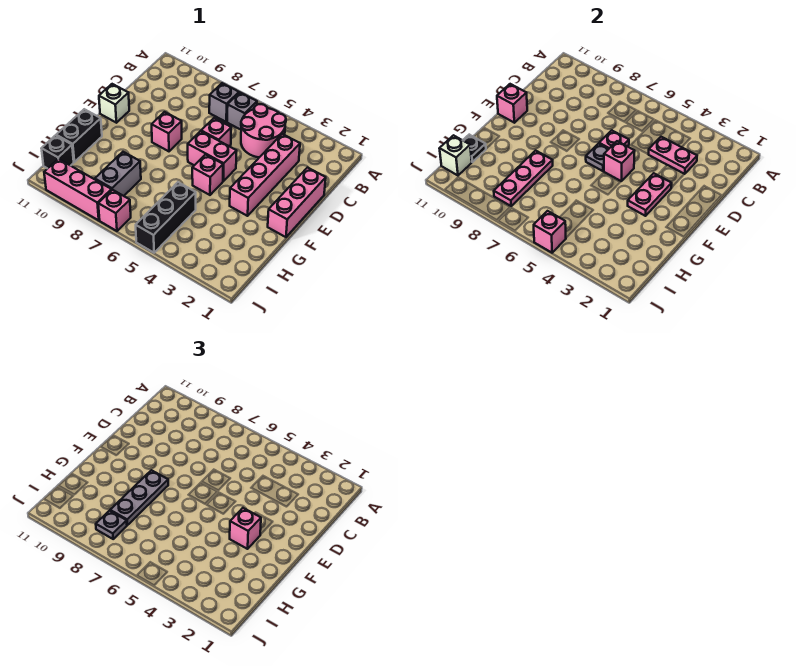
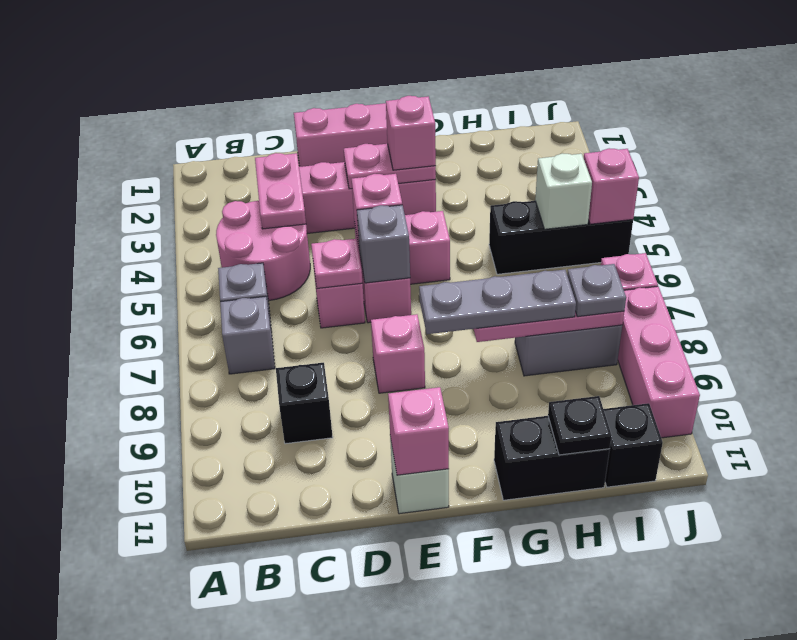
none -> black 1x1 brick [276,363,333,444]
grey 1x1 plate [586,144,608,171] -> grey 1x1 brick [357,205,410,283]
white 1x1 brick [439,135,472,175] -> white 1x1 brick moved to [535,153,592,229]

